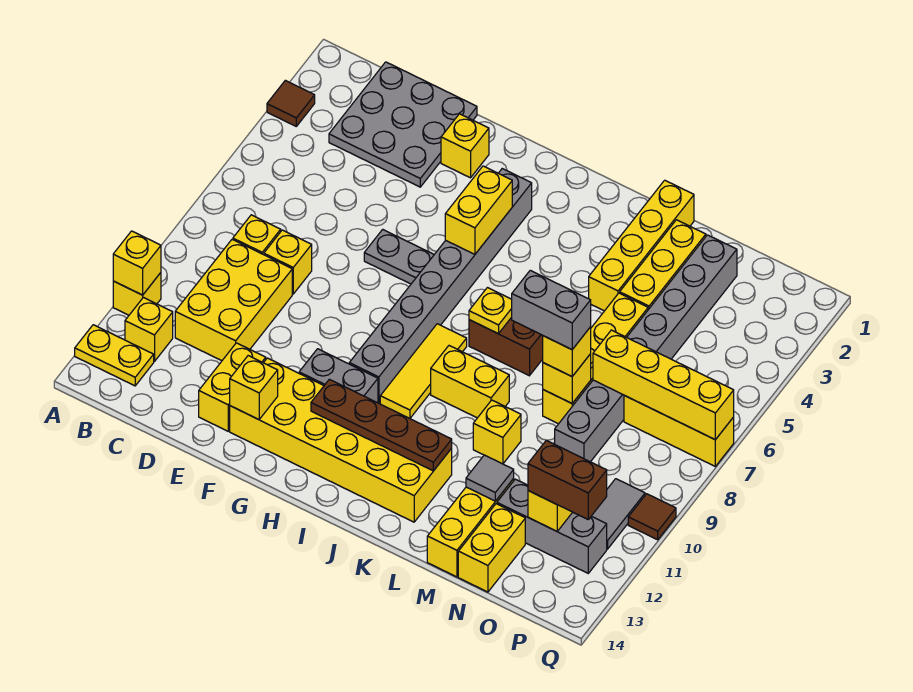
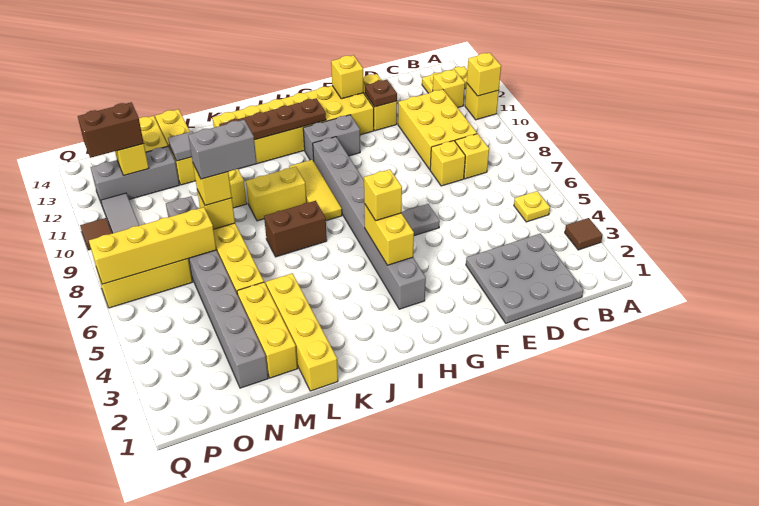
none -> brown 1x1 plate [365,80,397,107]
yellow 1x1 brick [441,114,489,178] -> yellow 1x1 brick moved to [364,169,402,221]
yellow 1x1 plate [469,288,512,334] -> yellow 1x1 plate moved to [514,191,550,222]

